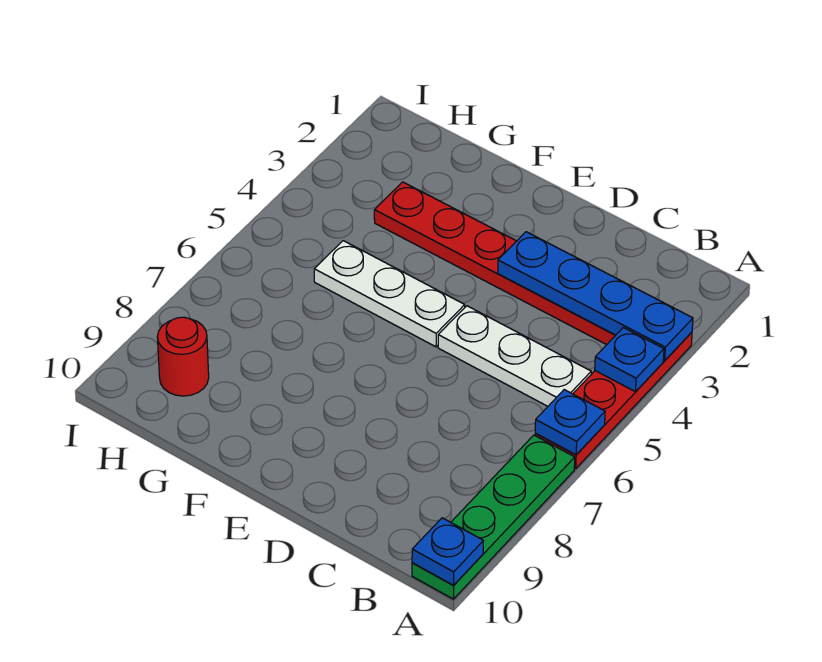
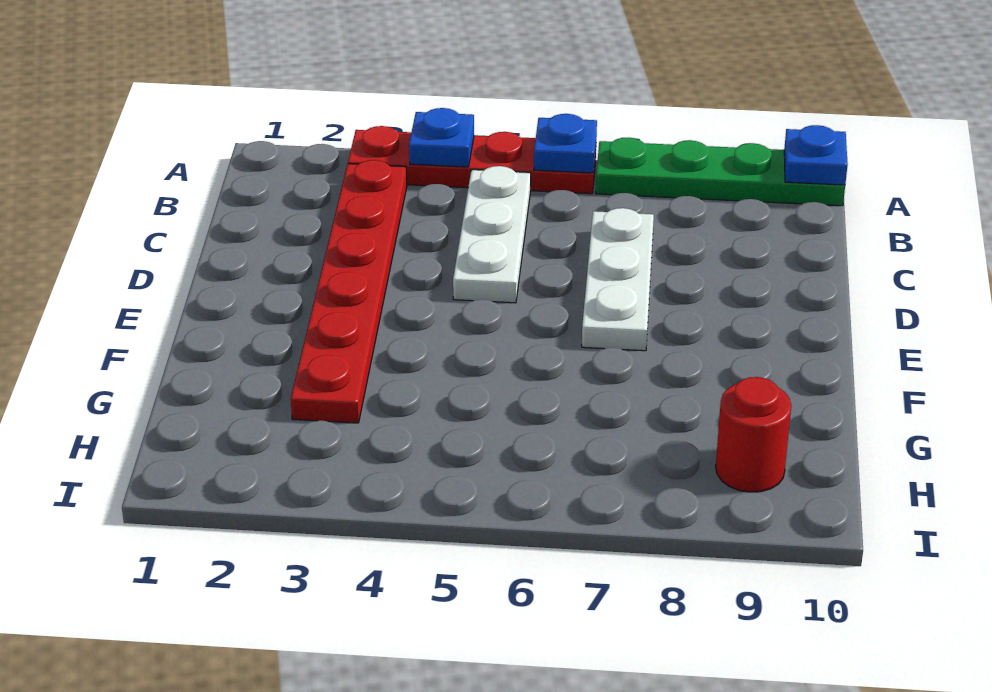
blue 1x4 plate [498,232,693,361] -> none
white 1x3 plate [314,241,465,347] -> white 1x3 plate moved to [582,208,654,351]

